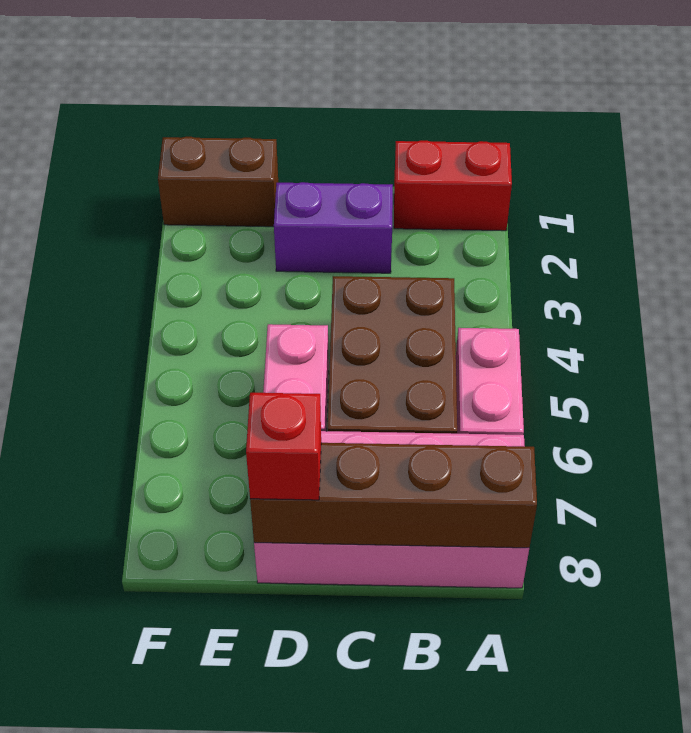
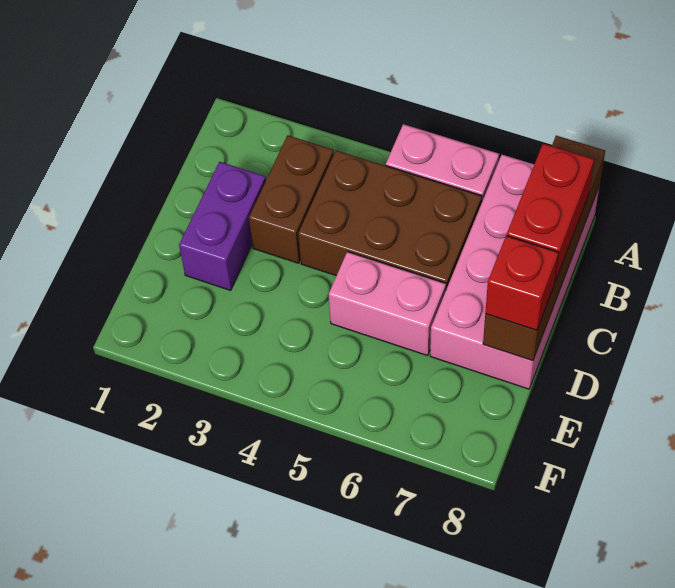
red 1x2 brick [394,141,512,231] -> red 1x2 brick moved to [507,144,594,283]
brown 1x2 brick [158,137,278,227] -> brown 1x2 brick moved to [249,135,334,263]

